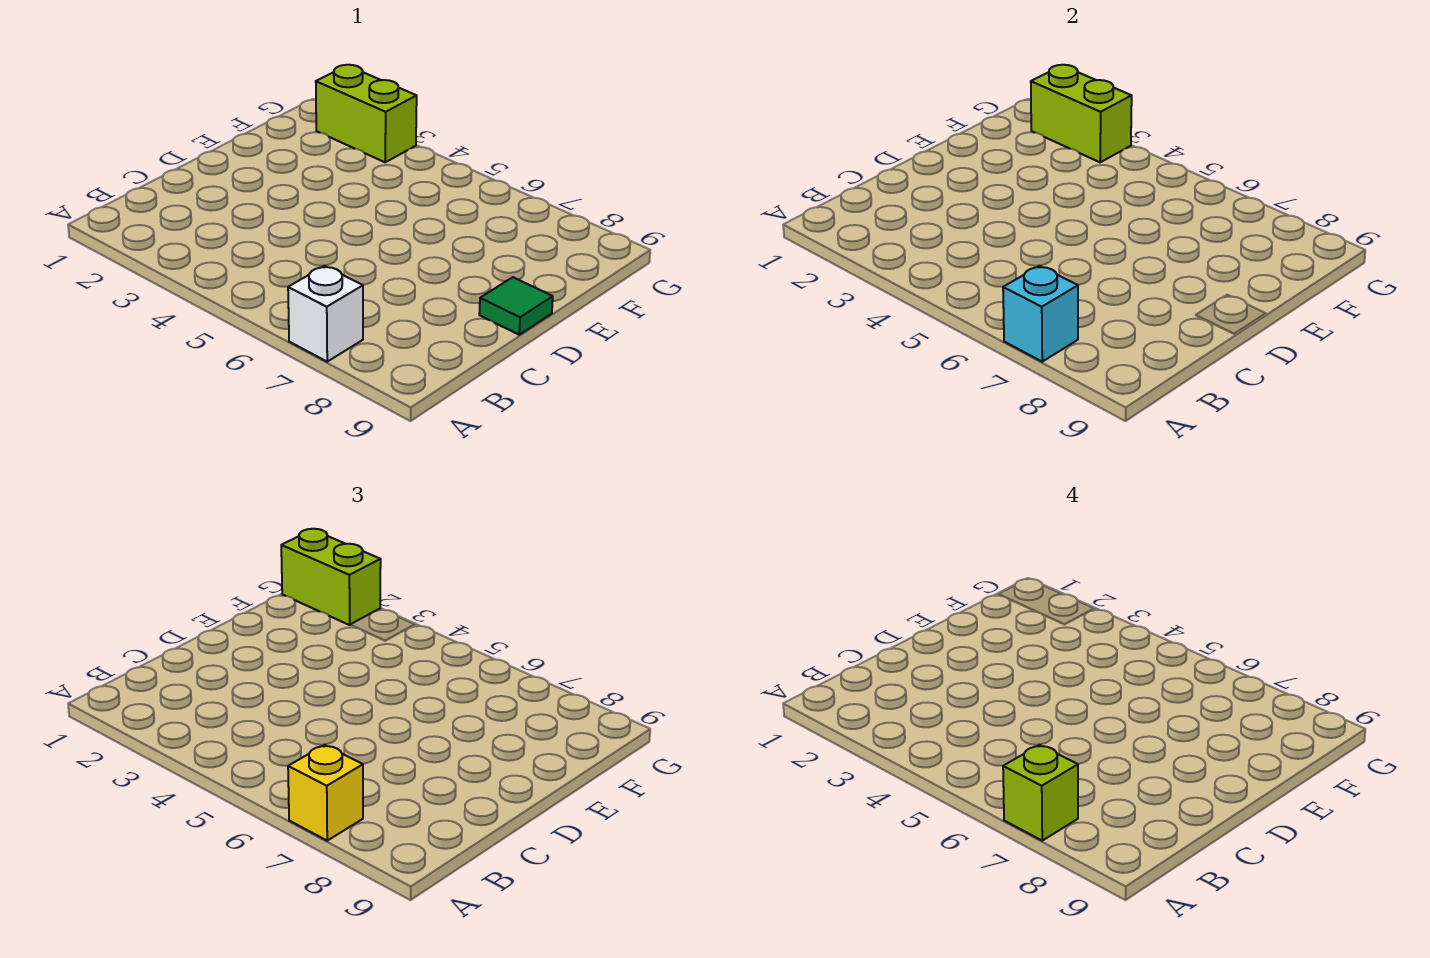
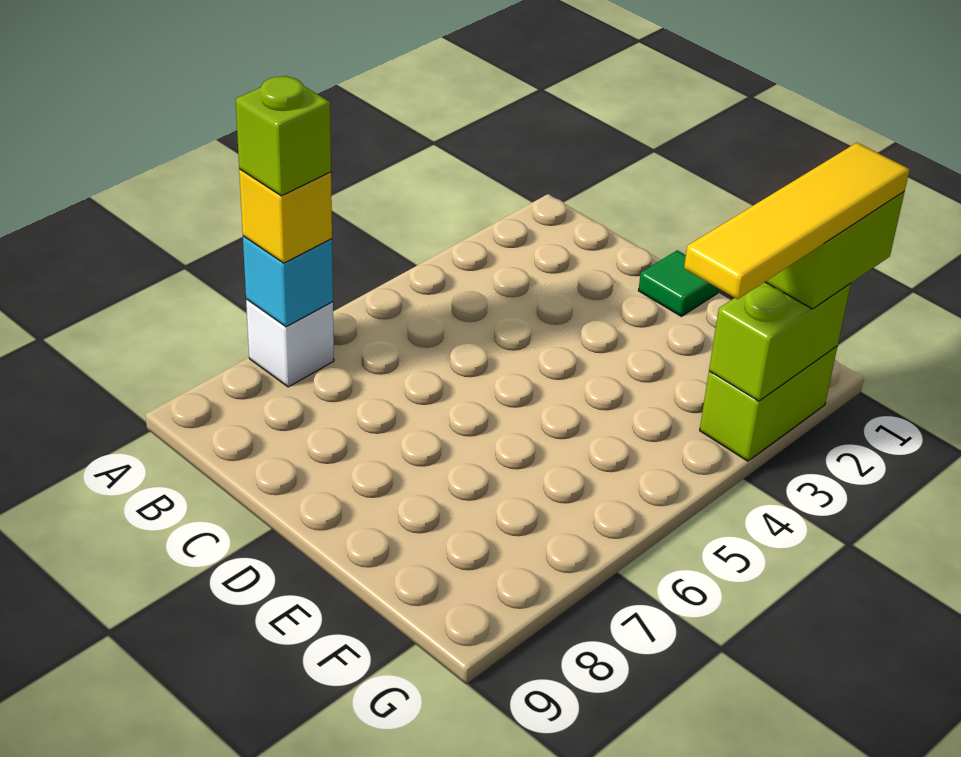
green 1x1 tile [479,277,553,335] -> green 1x1 tile moved to [638,250,718,316]
none -> yellow 1x4 tile [684,143,910,299]

